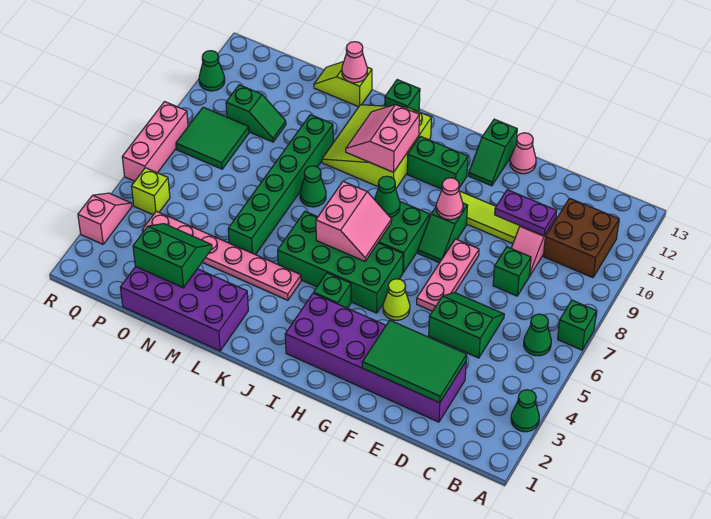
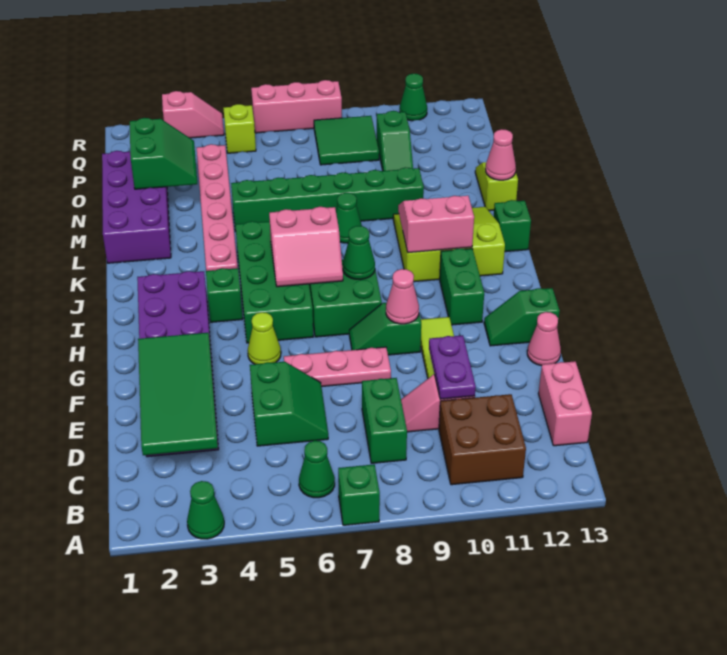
none -> pink 1x2 brick [538,361,592,446]
green 2x3 tile [362,321,467,403] -> green 2x4 tile [138,333,218,455]
green 1x1 brick [493,247,531,296] -> green 1x2 brick [362,378,407,463]

